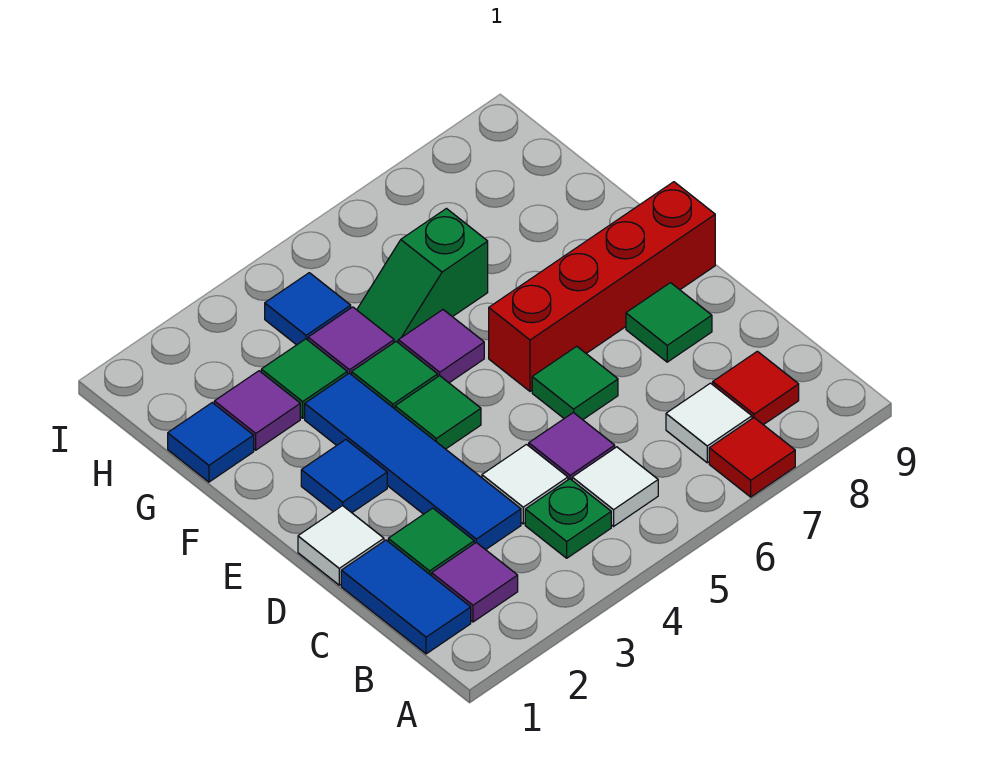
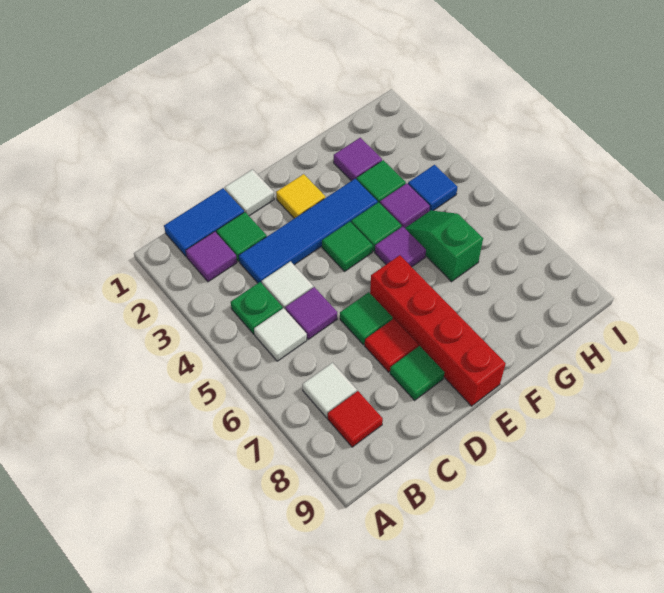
red 1x1 tile [709,418,795,497] -> red 1x1 tile moved to [365,319,418,372]
blue 1x1 tile [301,440,387,513] -> yellow 1x1 tile [276,174,325,218]
blue 1x1 tile [168,403,254,482] -> none

